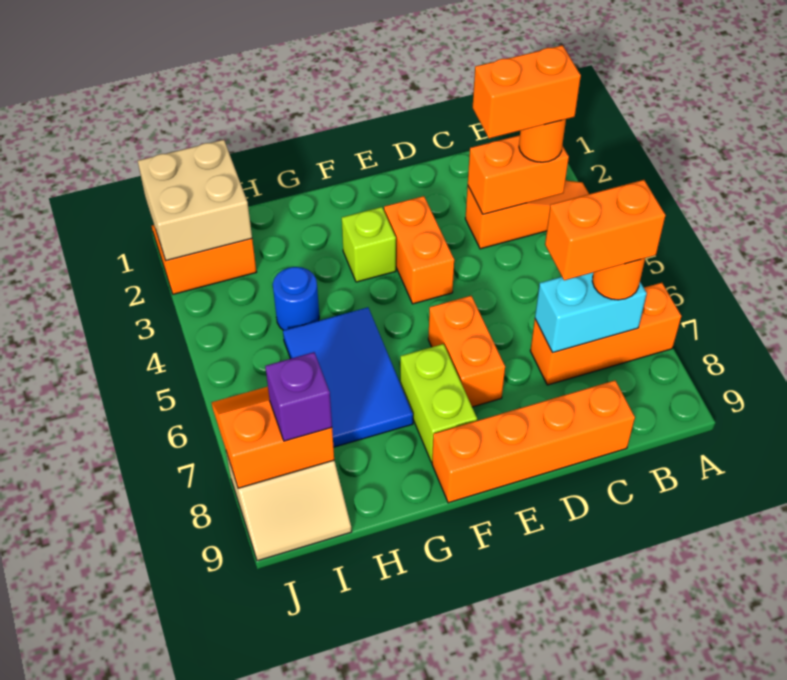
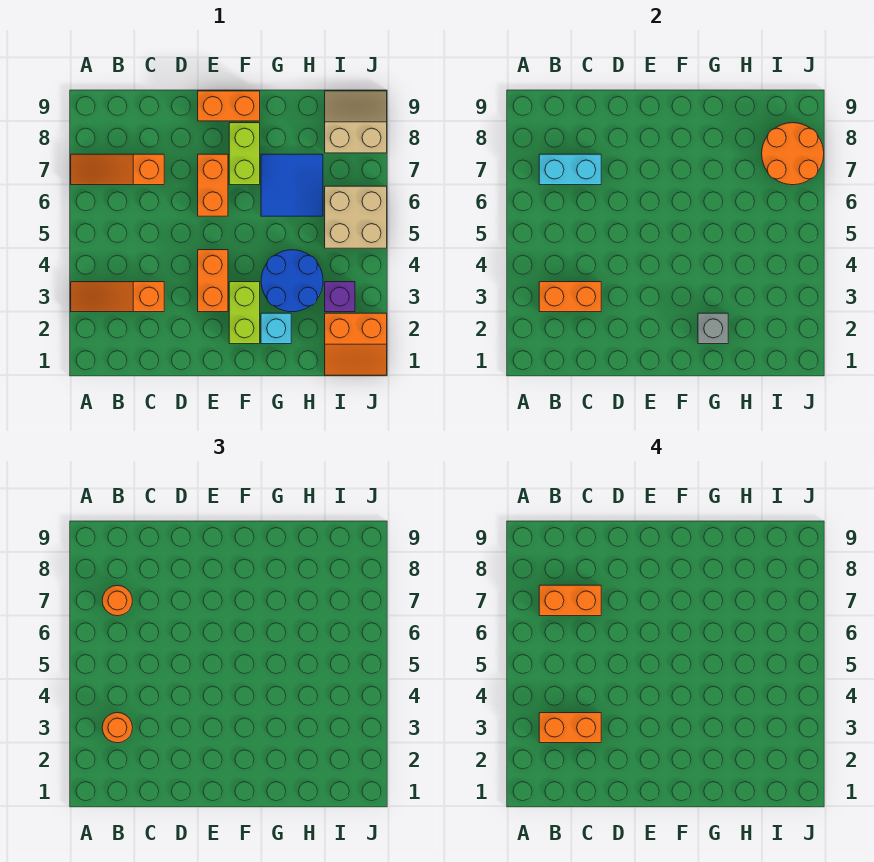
orange 1x3 brick [530,283,681,385] -> orange 1x3 slope [71,154,164,185]
orange 1x4 brick [432,381,635,503] -> orange 1x2 brick [198,91,260,121]
lime 1x1 brick [342,207,396,282] -> lime 1x2 brick [229,282,260,344]
none -> cyan 1x1 brick [261,313,291,344]
none -> grey 1x1 brick [698,313,728,344]
blue 2x3 tile [283,307,413,447] -> blue 2x2 tile [261,154,323,216]
blue 1x1 round brick [273,267,319,330] -> blue 2x2 round brick [261,250,323,312]
tan 2x2 brick [138,140,252,261] -> tan 2x2 brick moved to [325,186,387,248]
orange 2x2 slope [212,387,334,488] -> orange 2x2 round brick [762,123,824,185]
purple 1x1 brick [265,352,332,441] -> purple 1x1 brick moved to [325,282,355,312]

